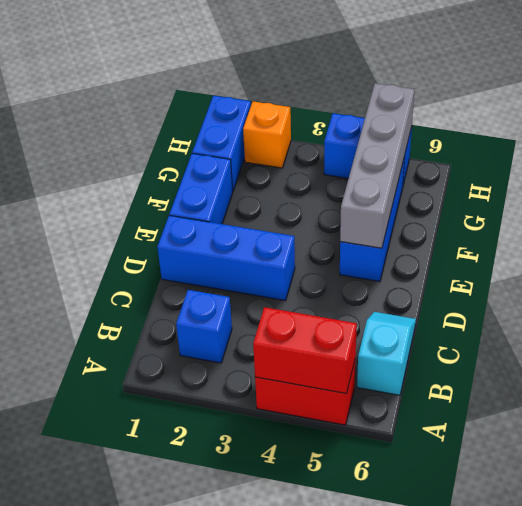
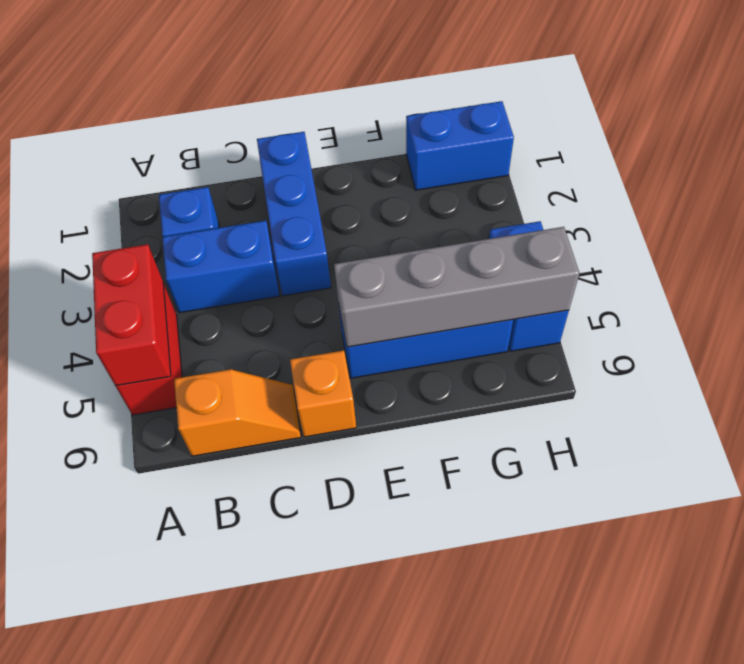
cyan 1x2 slope [357,312,416,395] -> orange 1x2 slope [174,369,301,456]
blue 1x2 brick [169,153,233,224] -> blue 1x2 brick moved to [162,221,280,313]
orange 1x1 brick [243,102,291,168] -> orange 1x1 brick moved to [290,350,356,437]

